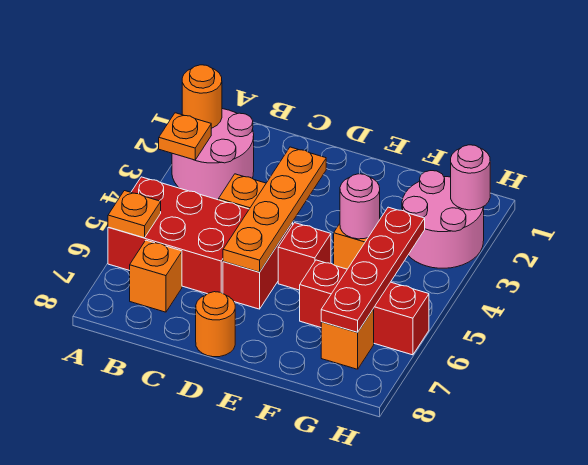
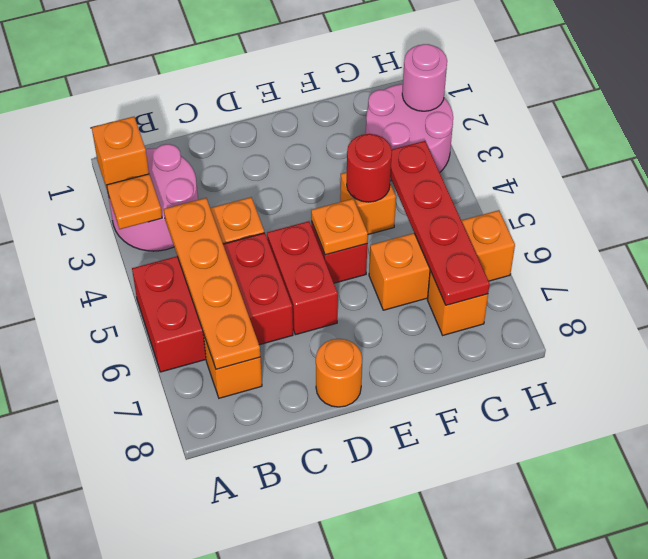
orange 1x1 round brick [182,65,222,128] -> orange 1x1 brick [92,117,149,192]
orange 1x1 plate [108,191,161,238] -> orange 1x1 plate moved to [311,199,368,255]
orange 1x4 plate [223,147,326,272] -> orange 1x4 plate moved to [164,198,260,369]
pink 1x1 round brick [340,174,380,239] -> red 1x1 round brick [347,134,392,202]
red 1x3 brick [300,260,429,355] -> orange 1x3 brick [369,210,515,310]

